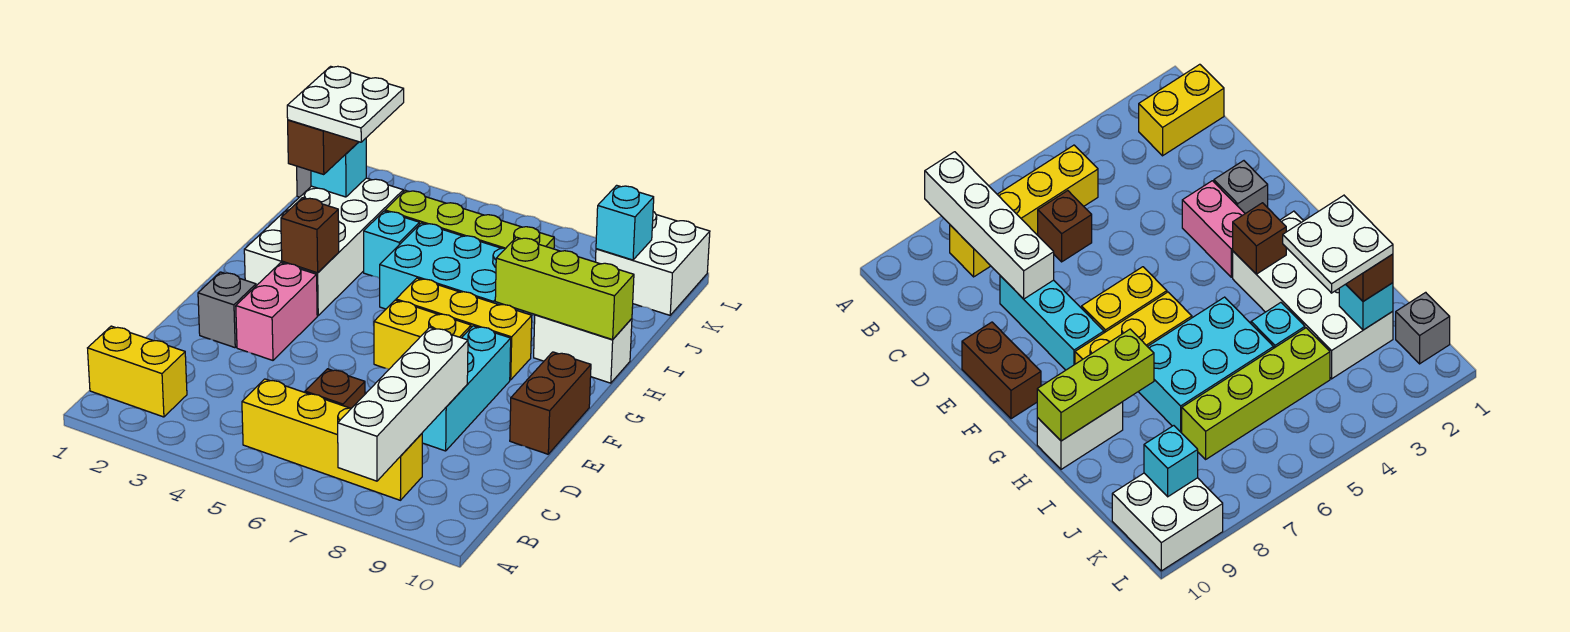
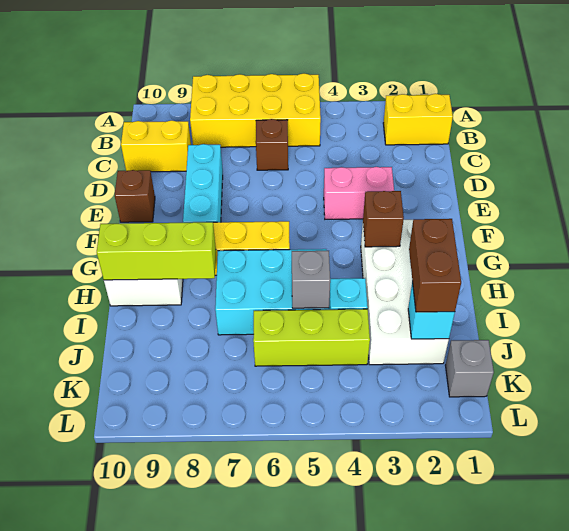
white 1x4 brick [338,327,468,481] -> none
yellow 1x4 brick [242,379,422,500] -> yellow 2x4 brick [190,73,321,147]
grey 1x1 brick [198,272,256,348] -> grey 1x1 brick moved to [292,251,330,308]
pink 1x2 brick [236,263,317,360] -> pink 1x2 brick turned to [324,167,394,219]
brown 1x2 brick [510,352,591,454] -> brown 1x1 brick [115,170,155,222]
yellow 1x2 brick [374,300,471,369] -> yellow 1x2 brick moved to [121,120,191,172]
white 2x2 plate [287,66,404,142] -> none
lime 1x4 brick [385,190,554,249] -> lime 1x3 brick [253,309,370,366]
white 2x2 brick [595,212,710,315] -> none
cyan 1x1 brick [596,185,654,260] -> none

